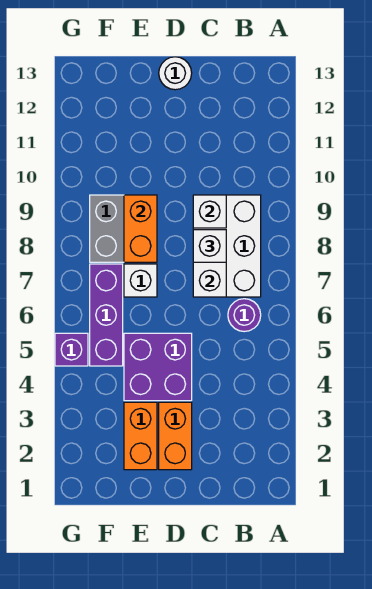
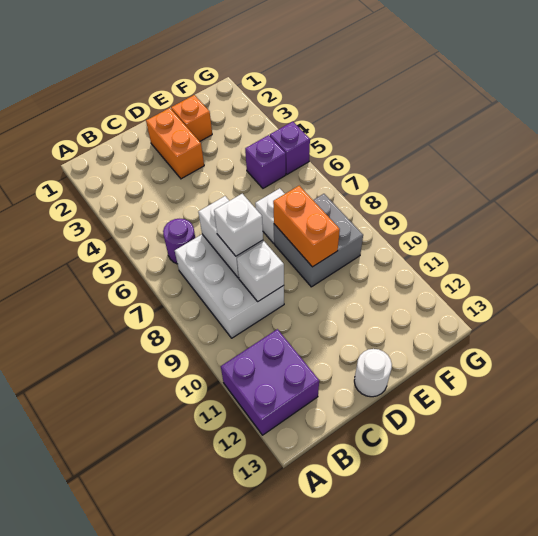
purple 2x2 brick [124,333,192,401] -> purple 2x2 brick moved to [221,329,319,435]
orange 1x2 brick [124,402,157,470] -> orange 1x1 brick [171,95,212,141]
purple 1x3 brick [90,264,123,366] -> purple 1x1 brick [245,135,286,188]

